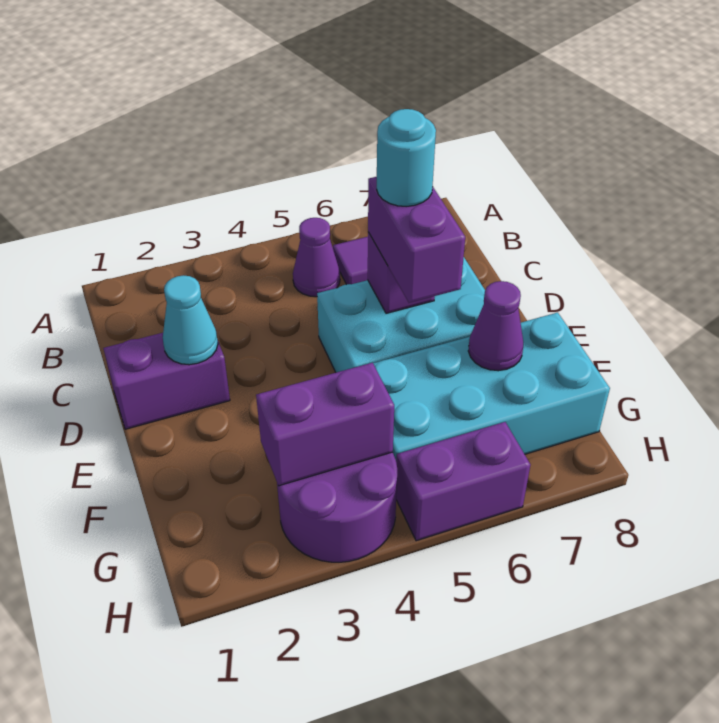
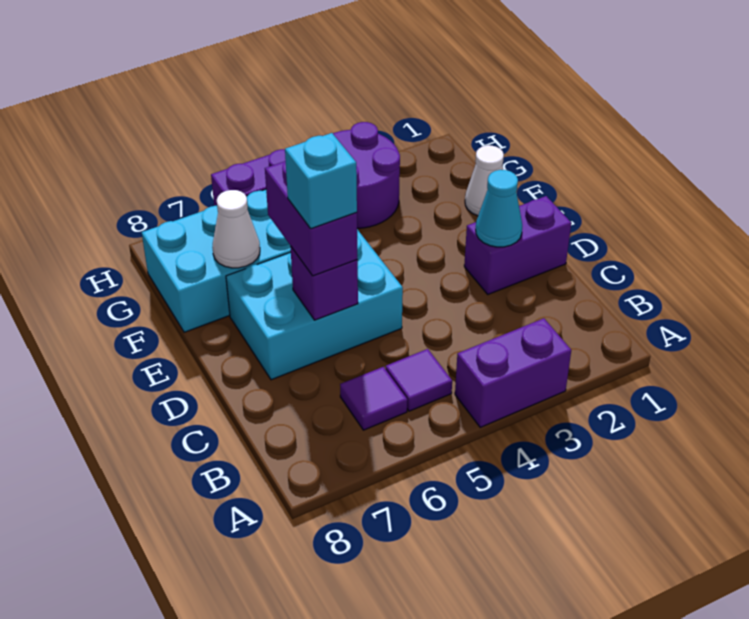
purple 1x1 cone [293,218,340,297] -> purple 1x1 tile [386,349,452,411]
cyan 1x1 round brick [377,109,436,207] -> cyan 1x1 brick [285,133,357,229]
none -> white 1x1 cone [465,145,504,216]
purple 1x1 cone [468,281,523,371] -> white 1x1 cone [212,190,260,268]
purple 1x2 brick [256,363,394,486] -> purple 1x2 brick moved to [455,318,571,427]

